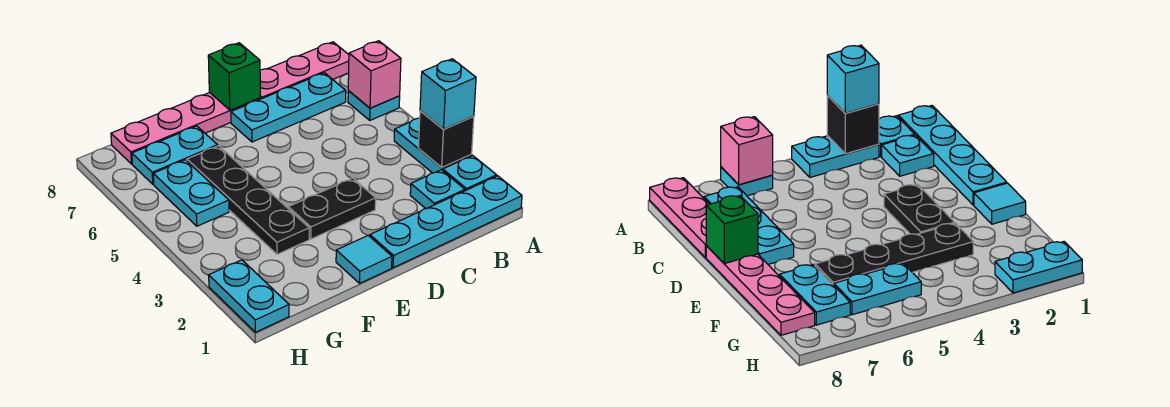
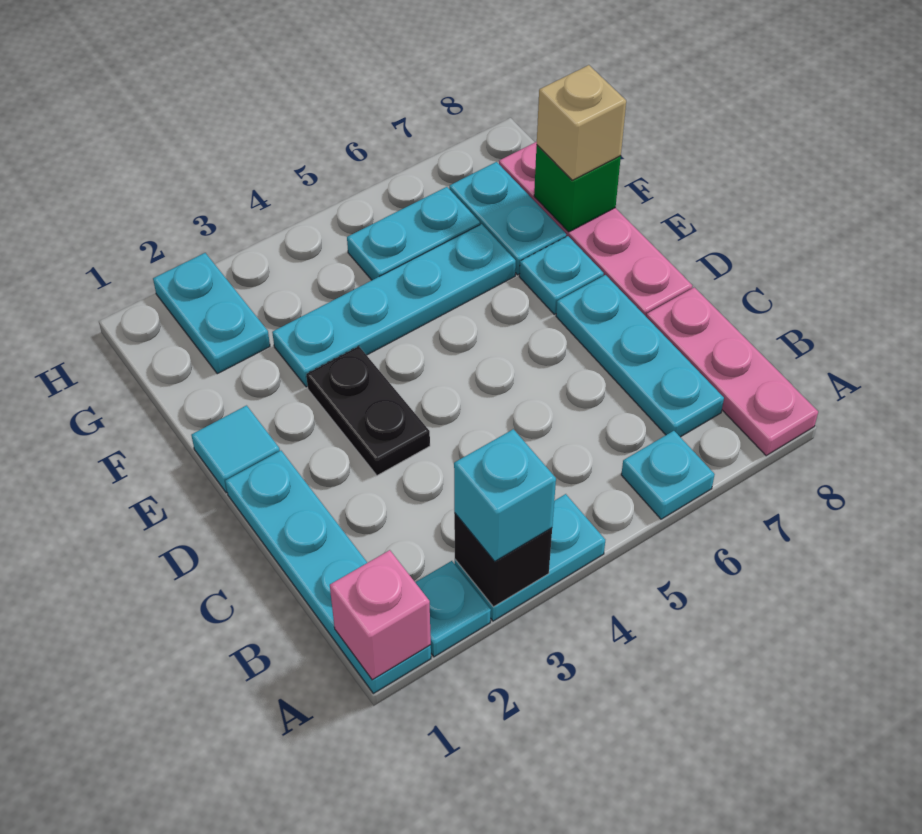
pink 1x1 brick [348,41,401,108] -> pink 1x1 brick moved to [330,550,431,680]
cyan 1x1 plate [410,170,465,209] -> cyan 1x1 plate moved to [519,236,604,314]
green 1x1 brick [208,43,260,110] -> green 1x1 brick moved to [534,145,621,232]
black 1x4 plate [187,146,309,254] -> cyan 1x4 plate [272,224,516,387]
none -> tan 1x1 brick [537,65,626,180]
cyan 1x2 plate [209,260,289,332] -> cyan 1x2 plate turned to [153,253,270,374]

